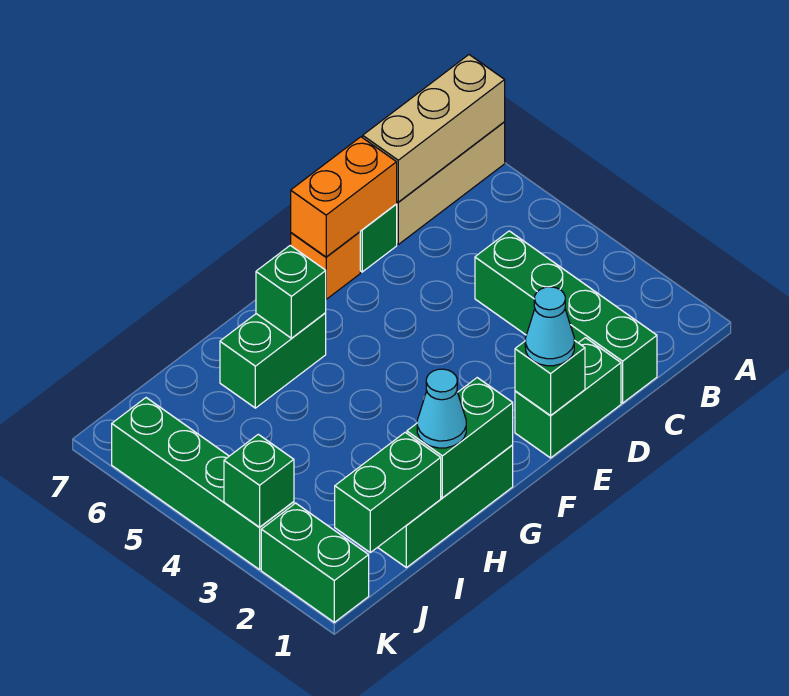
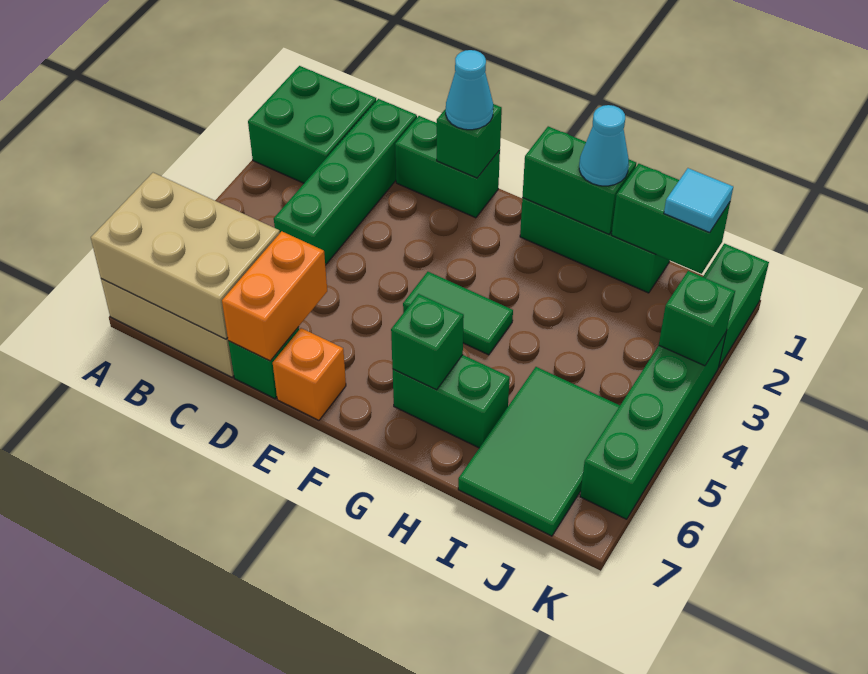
none -> green 2x2 brick [248,66,376,183]
tan 1x3 brick [363,55,505,202] -> tan 2x3 brick [91,173,280,339]
orange 1x2 brick [291,137,397,257] -> orange 1x2 brick turned to [222,231,327,361]
none -> green 1x2 tile [403,272,513,355]
none -> green 2x3 tile [458,367,620,536]
none -> cyan 1x1 tile [664,168,733,232]

